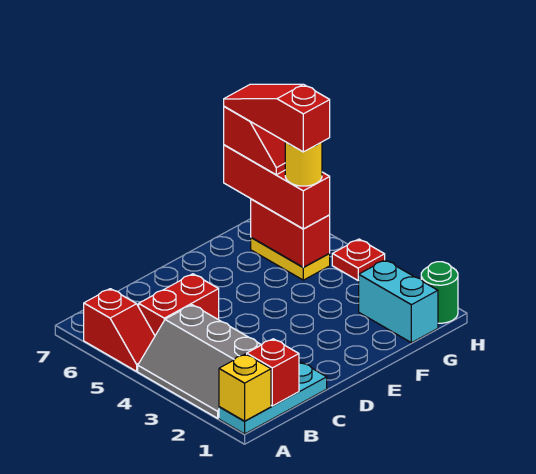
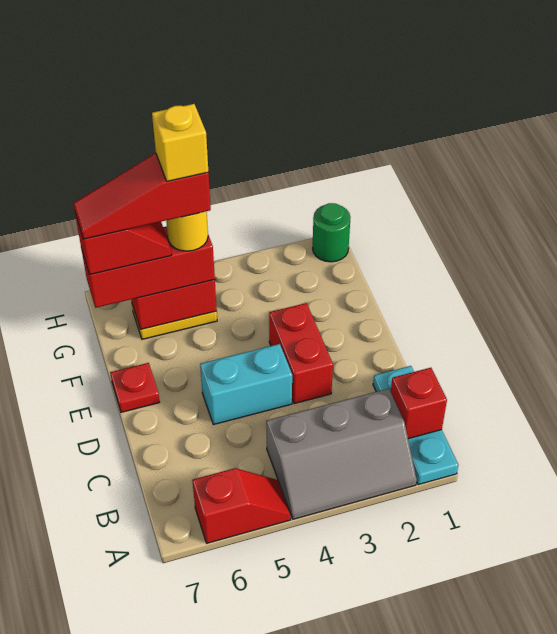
yellow 1x1 brick [219,354,271,421] -> yellow 1x1 brick moved to [152,104,208,181]
red 1x2 brick [139,274,219,335] -> red 1x2 brick moved to [269,303,333,404]
cyan 1x2 brick [358,260,438,343] -> cyan 1x2 brick moved to [200,344,292,425]
red 1x1 plate [332,239,385,280] -> red 1x1 plate moved to [110,363,160,412]

